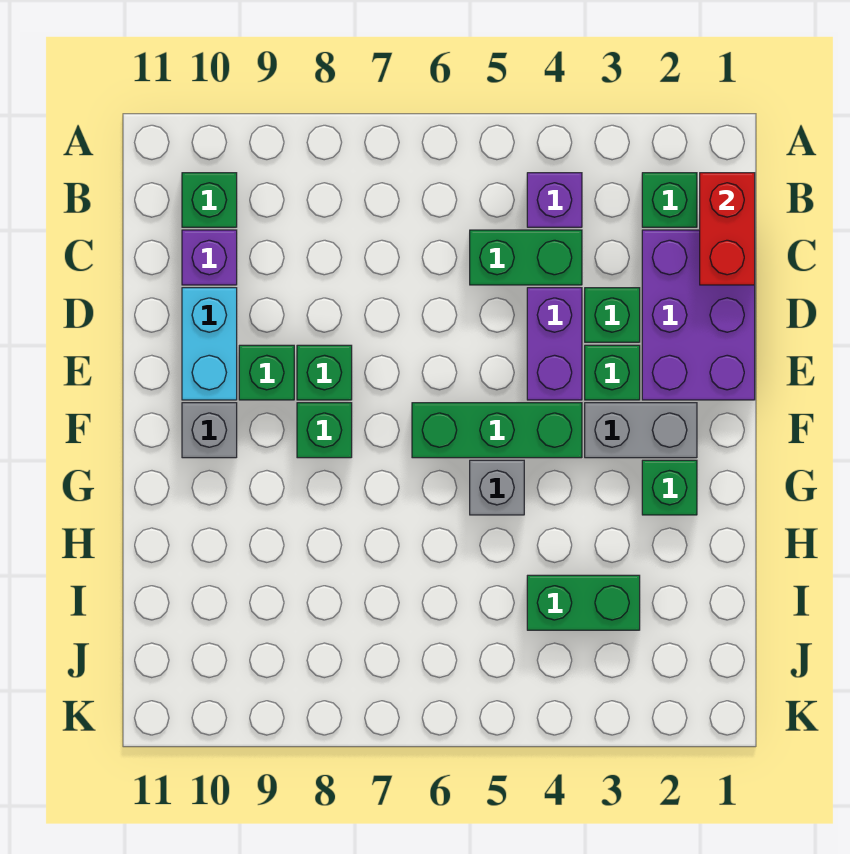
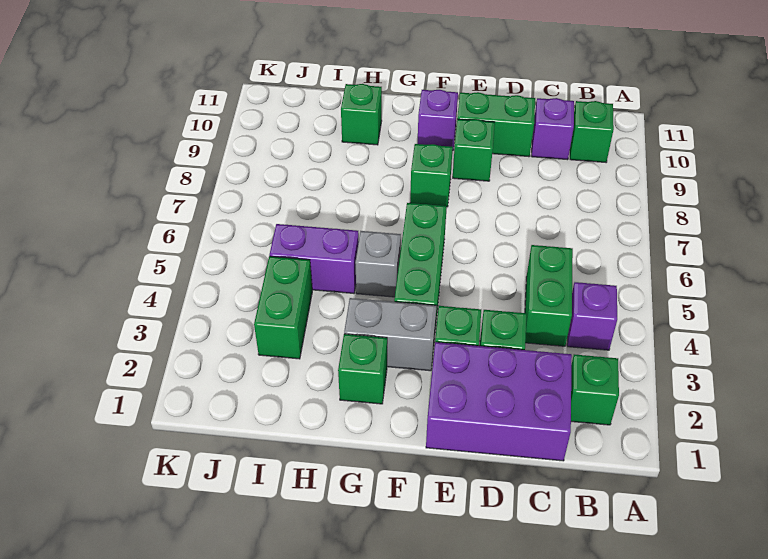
red 1x2 brick [700,173,755,285] -> none
purple 1x2 brick [527,288,582,400] -> purple 1x2 brick moved to [269,224,359,293]
cyan 1x2 brick [182,288,237,400] -> green 1x2 brick [457,92,535,157]
green 1x1 brick [297,345,352,400] -> green 1x1 brick moved to [341,84,382,145]
grey 1x2 brick [585,403,697,458] -> grey 1x2 brick turned to [344,298,437,371]
grey 1x1 brick [182,403,237,458] -> purple 1x1 brick [418,90,458,151]

